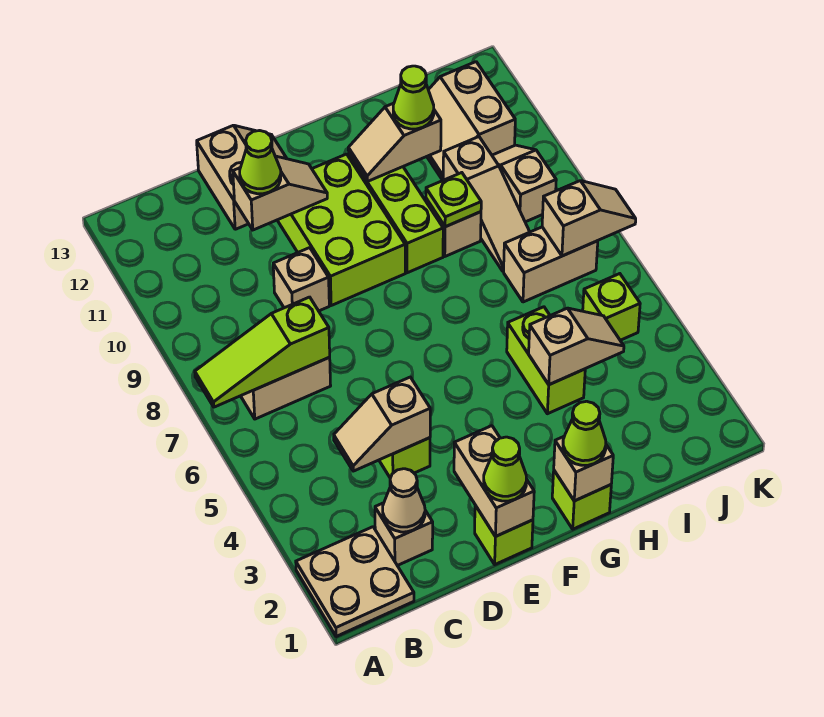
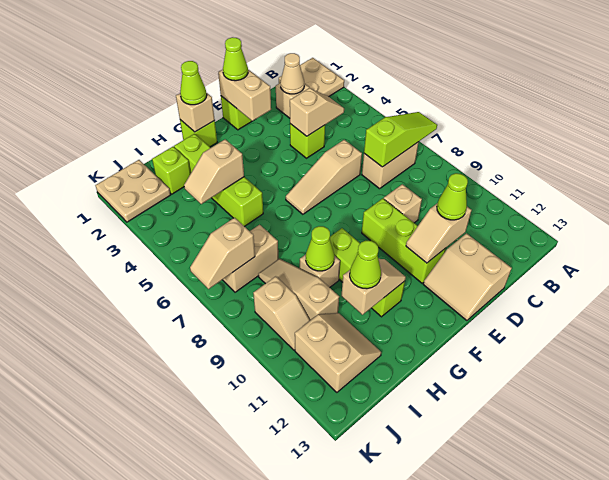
none -> tan 1x3 slope [286,140,362,214]
lime 2x3 brick [277,154,405,305] -> lime 1x3 brick [362,199,446,283]
lime 1x2 brick [507,307,585,414] -> lime 1x4 brick [174,134,263,227]
lime 1x1 plate [426,173,481,227] -> lime 1x1 cone [306,226,334,271]
none -> tan 2x2 plate [95,160,171,222]
lime 1x1 brick [583,274,640,340] -> lime 1x1 brick moved to [152,147,191,194]

